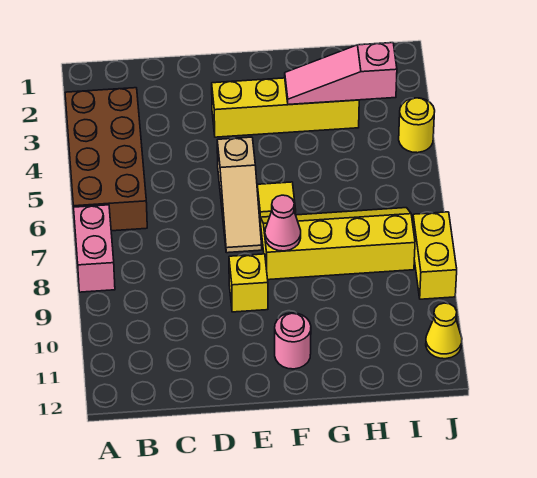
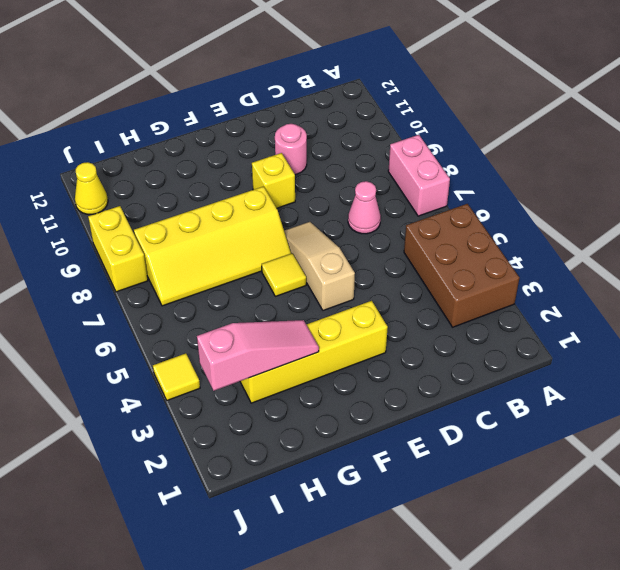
brown 2x4 brick [65,88,147,231] -> brown 2x3 brick [404,204,519,327]
pink 1x1 cone [265,195,301,251] -> pink 1x1 cone moved to [348,181,381,234]
pink 1x1 round brick [275,313,311,369] -> pink 1x1 round brick moved to [275,124,307,175]
yellow 1x1 round brick [399,98,435,153] -> yellow 1x1 tile [153,353,200,400]

